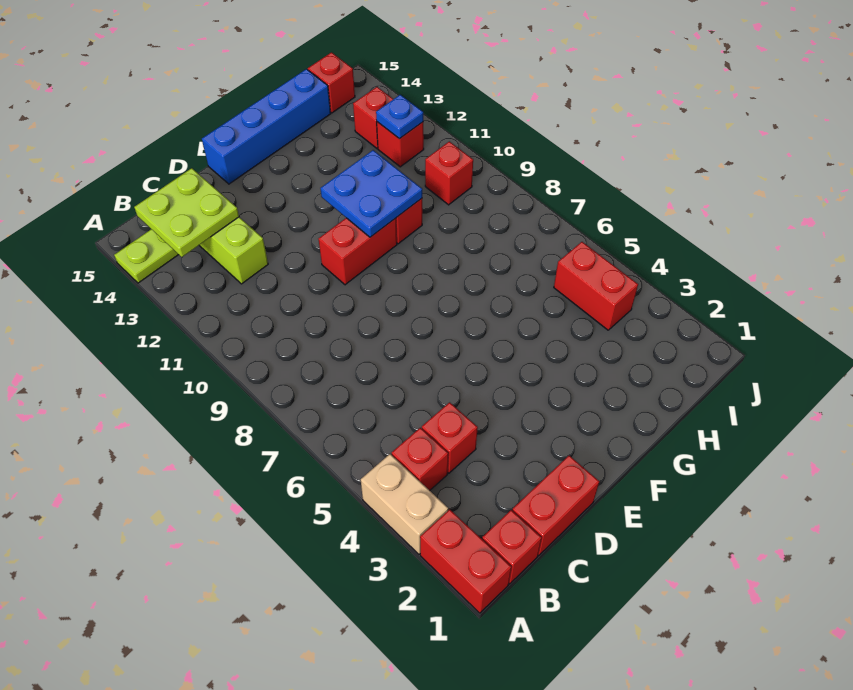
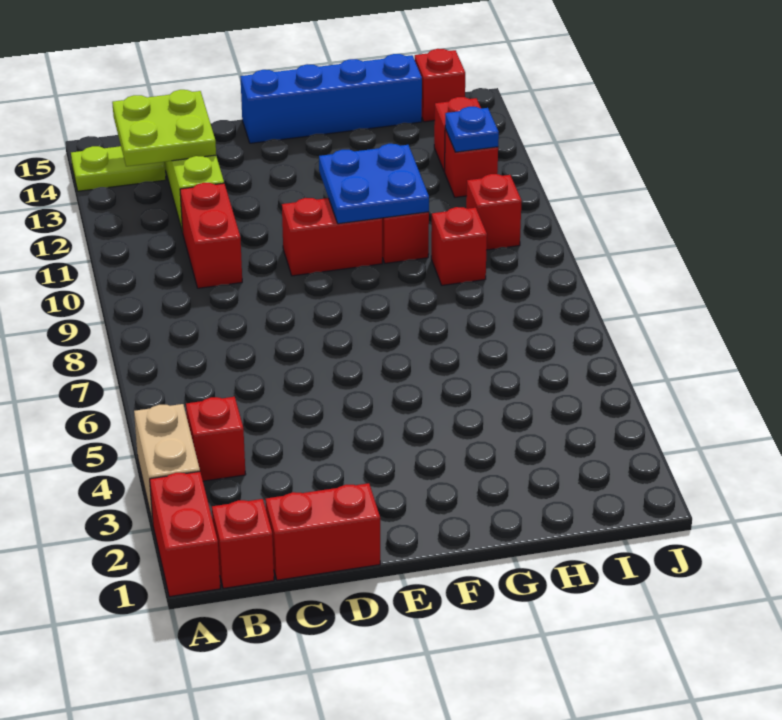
red 1x1 brick [422,402,478,473] -> red 1x1 brick moved to [431,207,487,285]
red 1x2 brick [554,242,638,330] -> red 1x2 brick moved to [180,183,242,288]

